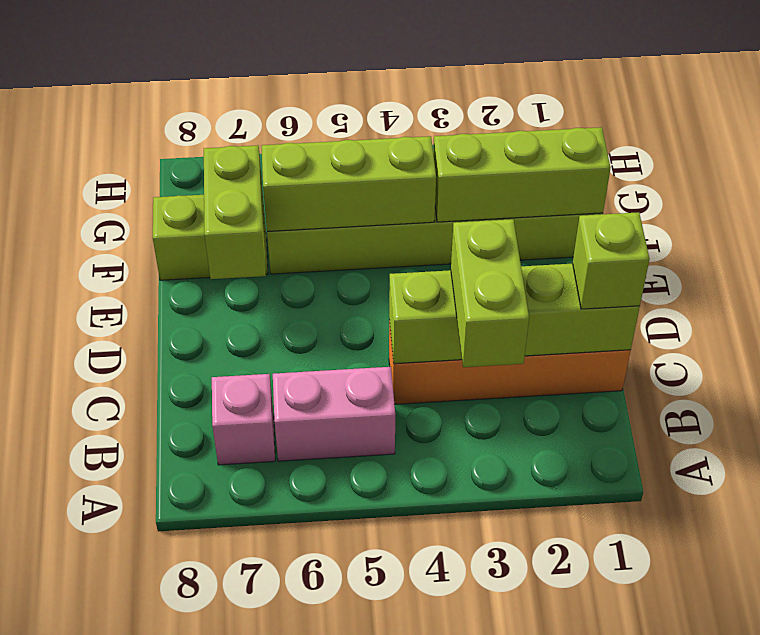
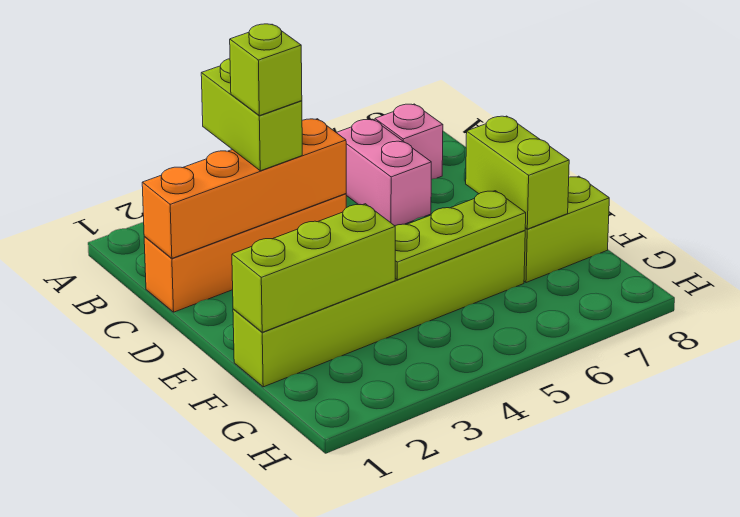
pink 1x2 brick [273,367,395,461] -> pink 1x2 brick turned to [337,119,431,226]
lime 1x4 brick [389,264,640,364] -> orange 1x4 brick [142,119,346,258]
lime 1x1 brick [573,212,650,309] -> lime 1x1 brick moved to [230,24,302,116]
lime 1x3 brick [262,136,436,231] -> lime 1x3 plate [395,191,526,280]

